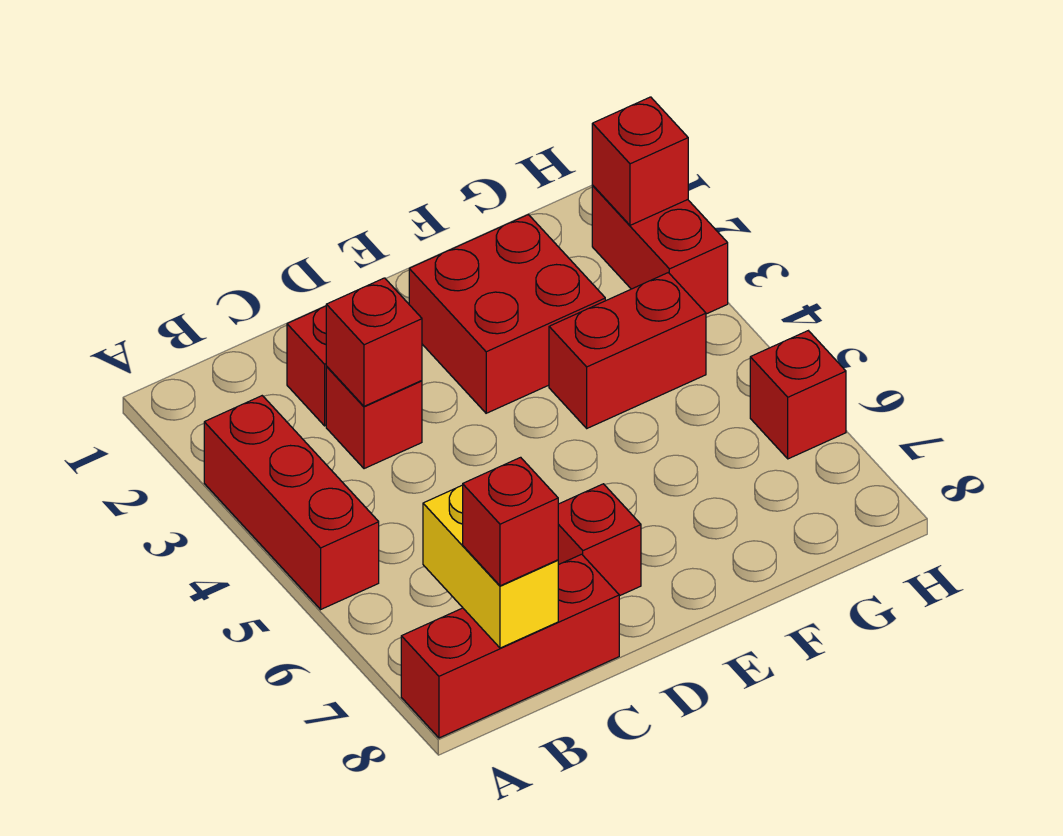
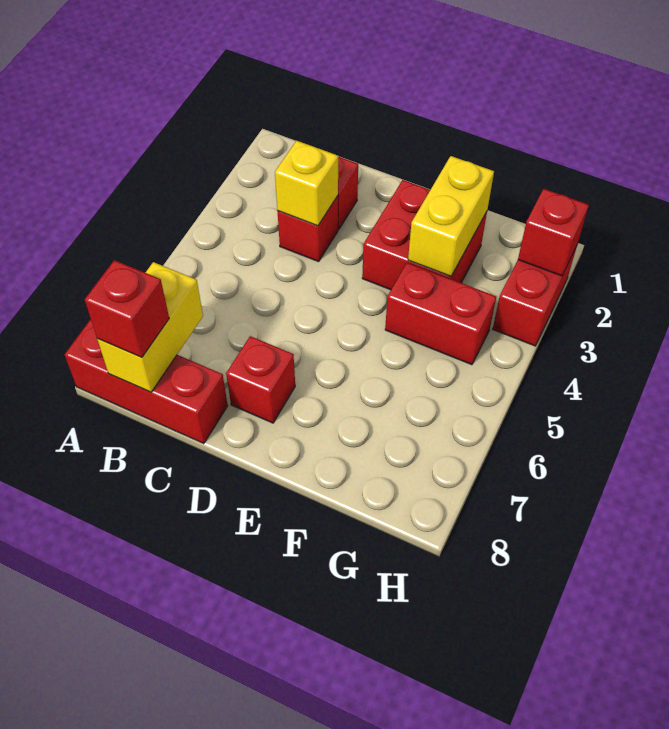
red 1x3 brick [204,396,379,609] -> none
red 1x1 brick [326,278,422,406] -> yellow 1x1 brick [275,141,338,226]
none -> yellow 1x2 brick [408,156,494,277]
red 1x1 brick [750,331,846,459] -> none

